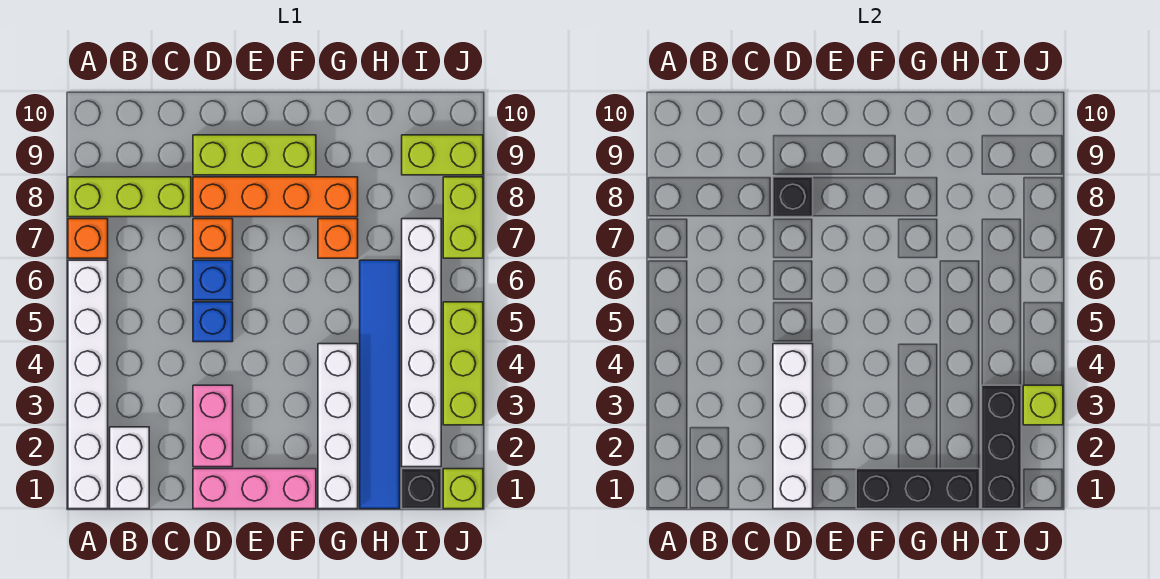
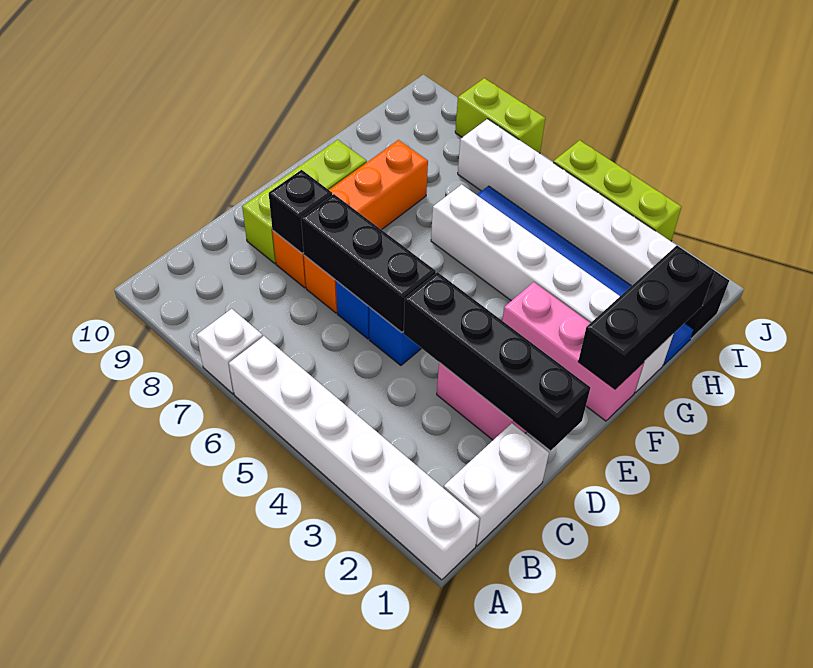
orange 1x1 brick [68,219,108,258] -> white 1x1 brick [197,309,263,394]
lime 1x3 brick [68,177,191,217] -> none
white 1x2 brick [110,427,149,509] -> white 1x2 brick turned to [444,423,549,546]
pink 1x3 brick [193,469,316,509] -> pink 1x3 brick turned to [502,282,644,421]
white 1x4 brick [773,344,813,509] -> black 1x4 brick [403,272,590,451]
white 1x4 brick [318,344,358,509] -> white 1x6 brick [431,184,673,393]
orange 1x1 brick [318,219,358,258] -> none
black 1x3 brick [982,385,1021,509] -> black 1x3 brick moved to [301,194,436,332]
lime 1x2 brick [402,135,483,175] -> none
lime 1x1 brick [443,469,483,509] -> none
lime 1x1 brick [1023,385,1063,425] -> none

